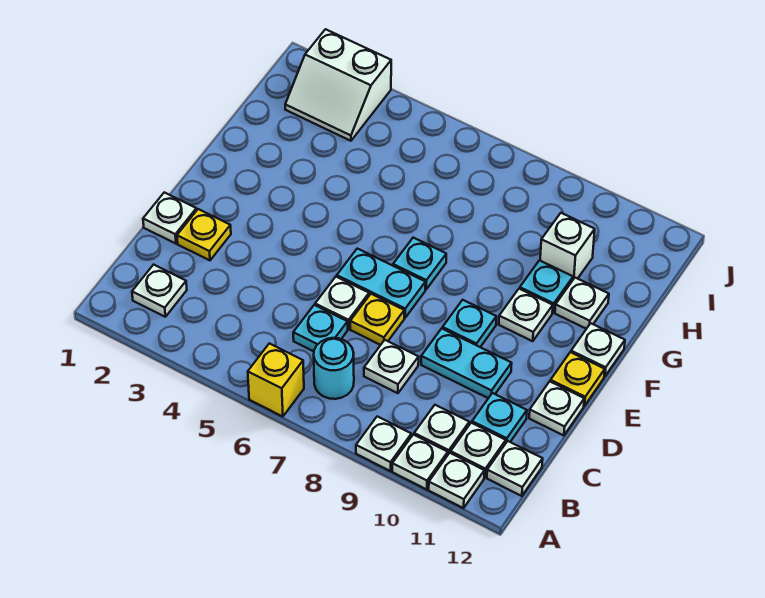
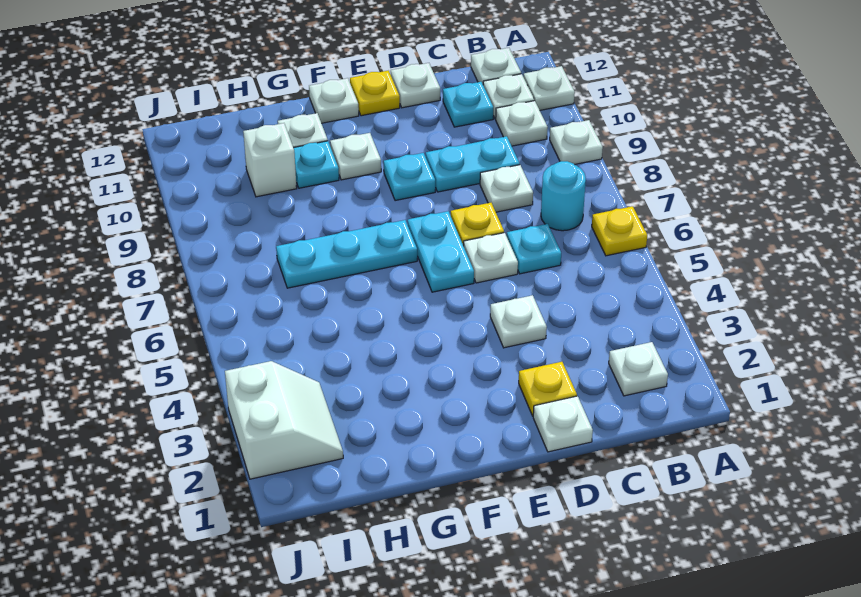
yellow 1x1 brick [248,343,304,417] -> yellow 1x1 plate [592,206,647,256]
white 1x1 plate [392,435,448,490] -> white 1x1 plate moved to [490,295,547,348]
cyan 1x2 plate [421,329,512,398] -> cyan 1x2 plate turned to [426,136,520,192]
cyan 1x1 plate [393,238,446,289] -> cyan 1x3 plate [276,220,417,288]

